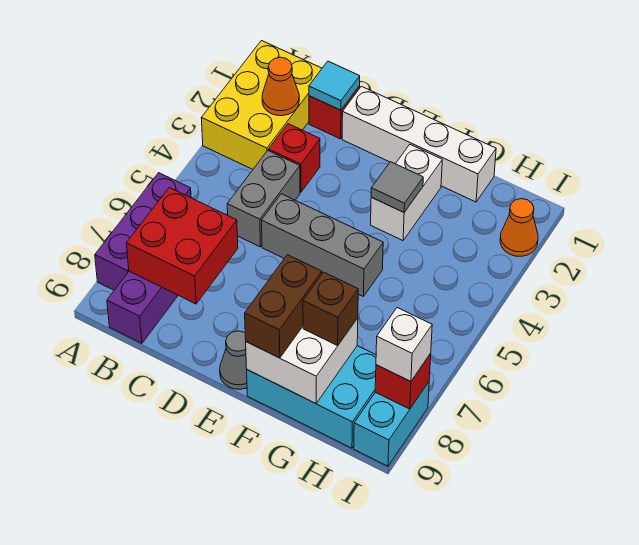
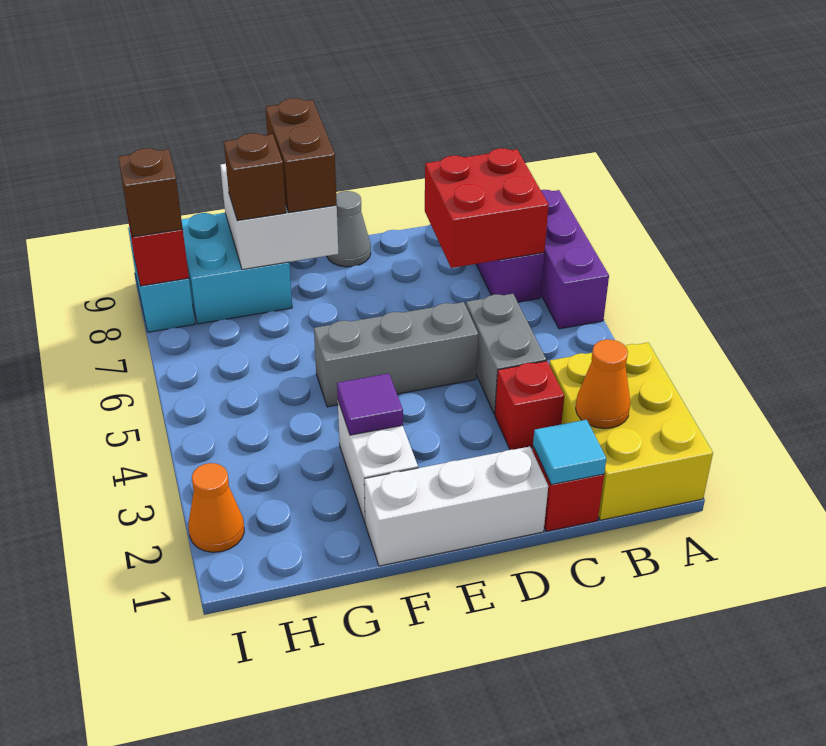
white 1x4 brick [342,86,496,202] -> white 1x3 brick [364,447,548,566]
grey 1x1 tile [371,162,423,212] -> purple 1x1 tile [337,373,403,435]
cyan 2x3 brick [247,346,376,448] -> cyan 2x2 brick [182,213,292,324]
white 1x1 brick [376,308,432,382] -> brown 1x1 brick [118,148,183,237]

